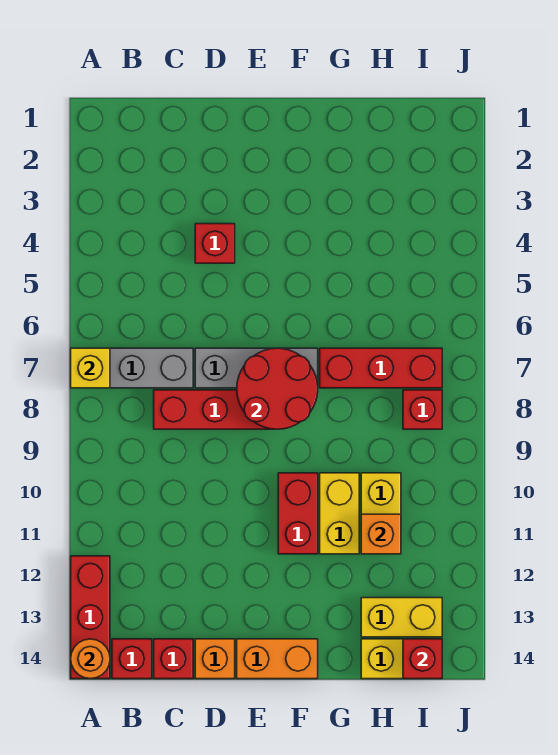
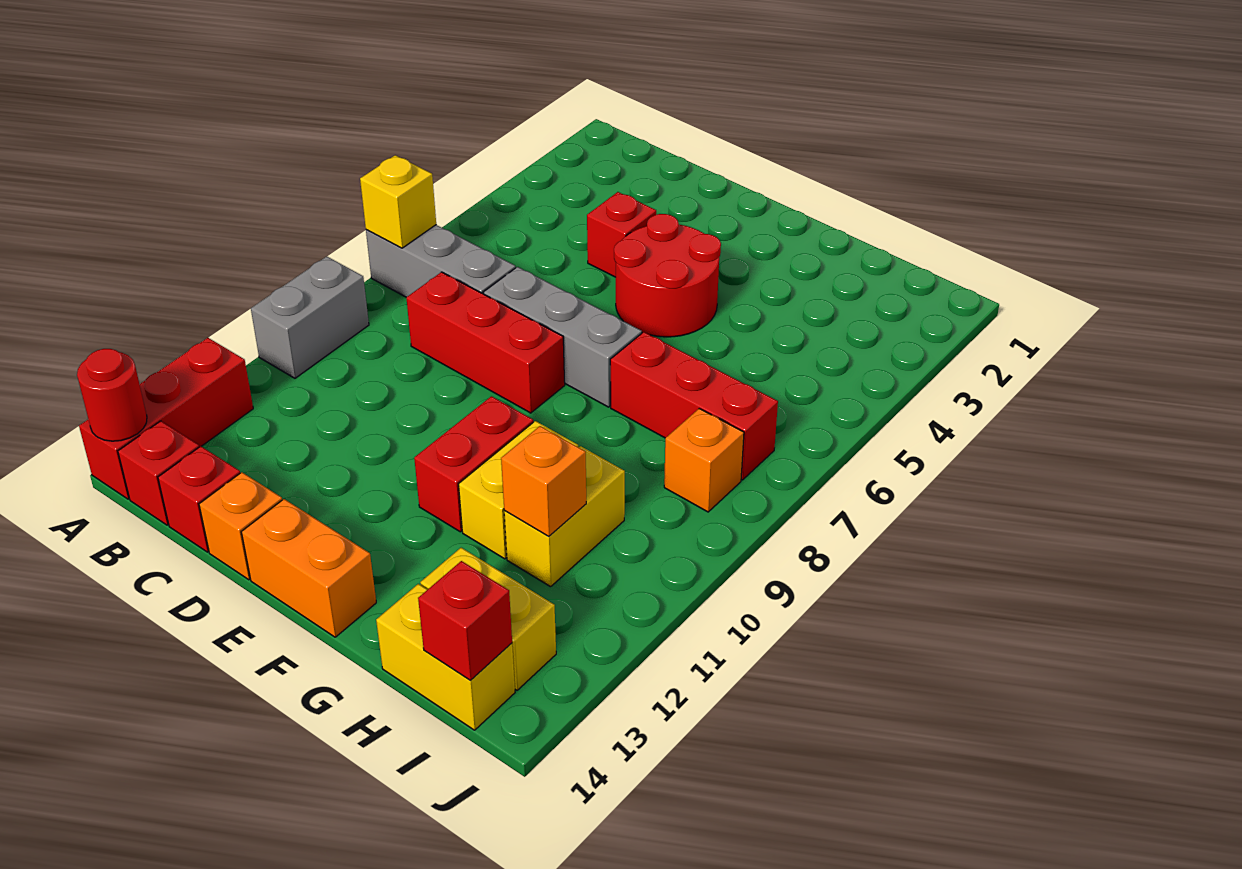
none -> grey 1x2 brick [251,257,369,378]
orange 1x1 round brick [71,639,110,679] -> red 1x1 round brick [77,349,147,441]
red 2x2 round brick [237,348,318,429] -> red 2x2 round brick moved to [614,214,721,337]
red 1x1 brick [403,390,442,429] -> orange 1x1 brick [664,408,744,512]

